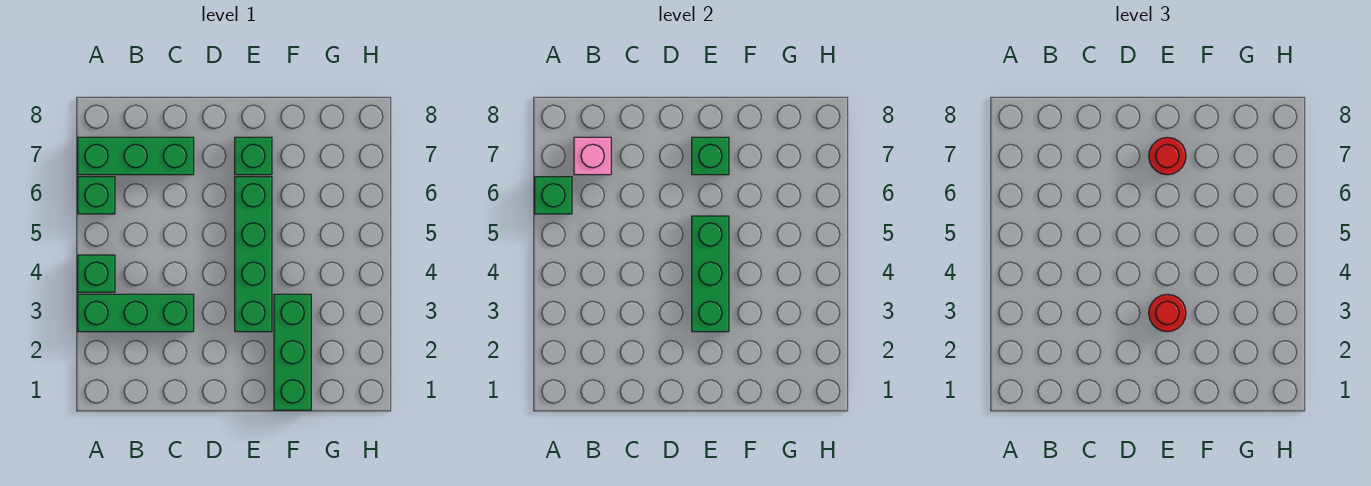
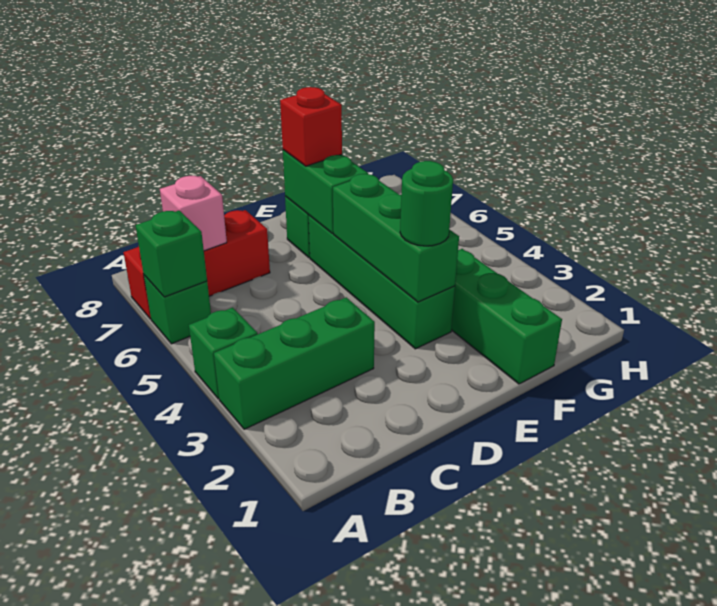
green 1x3 brick [78,137,194,175] -> red 1x3 brick [124,210,270,319]
red 1x1 round brick [1149,294,1186,332] -> green 1x1 round brick [400,161,453,246]
green 1x1 brick [692,137,729,175] -> green 1x2 brick [283,150,368,234]
red 1x1 round brick [1149,137,1186,175] -> red 1x1 brick [280,87,342,166]

